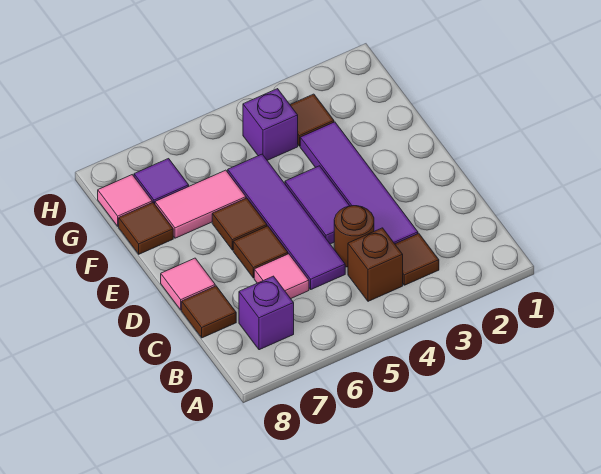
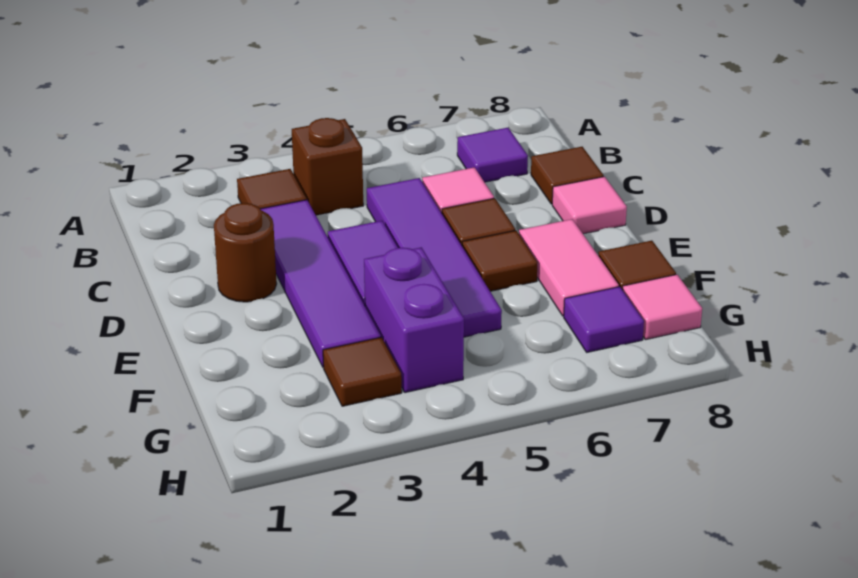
purple 1x1 brick [239,276,294,350] -> purple 1x1 tile [457,128,528,182]
brown 1x1 round brick [334,206,374,267] -> brown 1x1 round brick moved to [214,203,277,302]
pink 1x2 tile [155,170,246,238] -> pink 1x2 tile turned to [519,219,619,316]
purple 1x1 brick [243,89,298,160] -> purple 1x2 brick [364,247,464,393]

